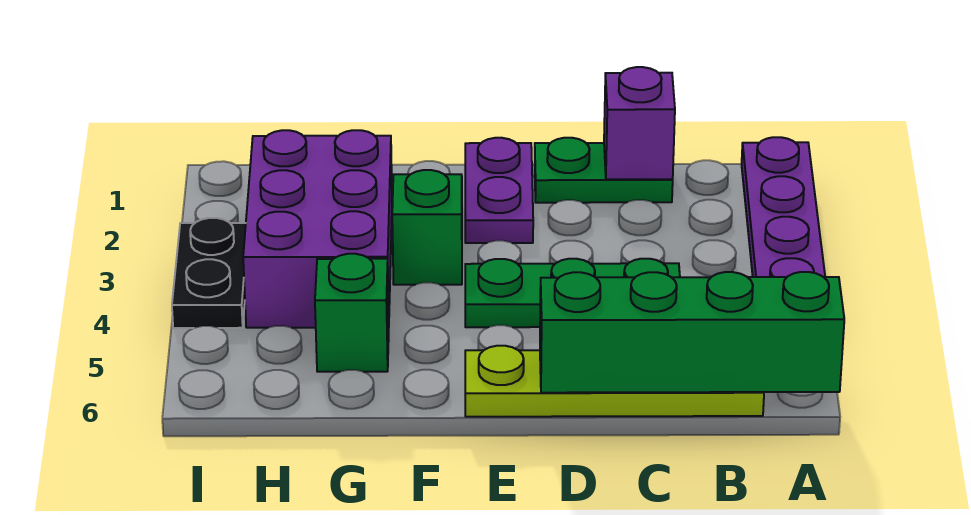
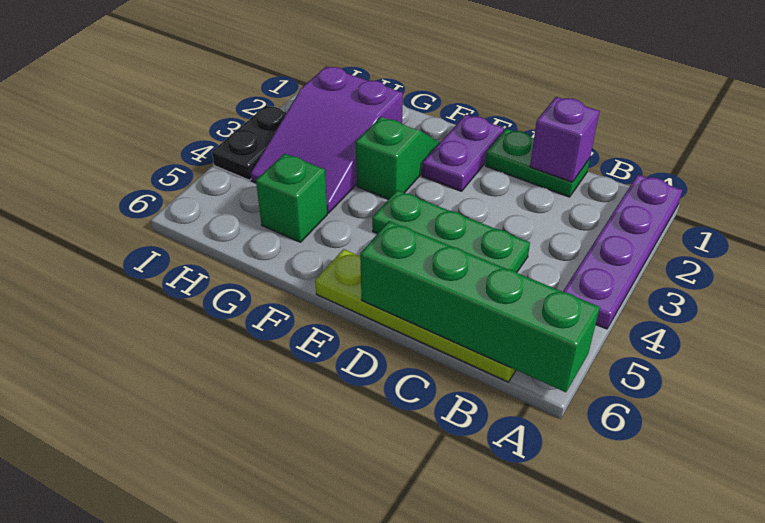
purple 2x3 brick [243,130,392,328] -> purple 2x3 slope [251,66,403,213]

